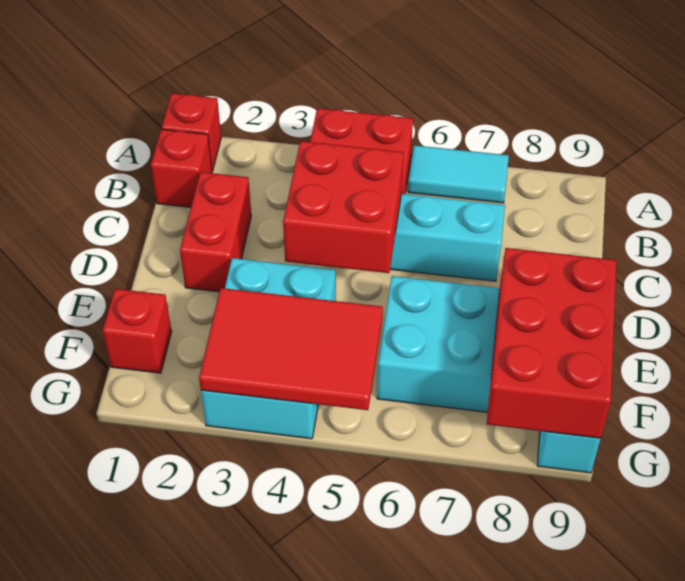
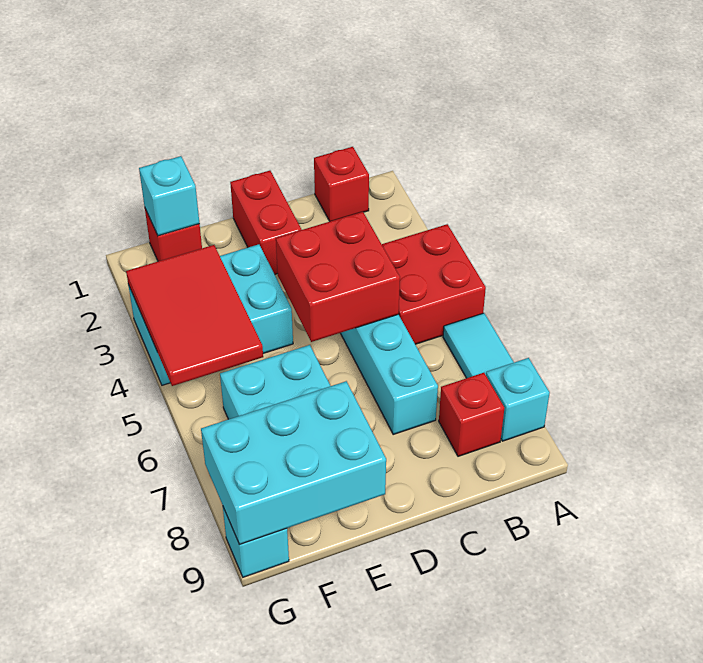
red 1x1 brick [162,93,221,171] -> red 1x1 brick moved to [439,373,504,456]
none -> cyan 1x1 brick [486,358,550,441]
red 1x2 brick [180,172,251,292] -> red 1x2 brick turned to [230,171,302,274]
red 2x3 brick [487,248,616,438] -> cyan 2x3 brick [201,381,386,545]
none -> cyan 1x1 brick [139,156,199,236]

